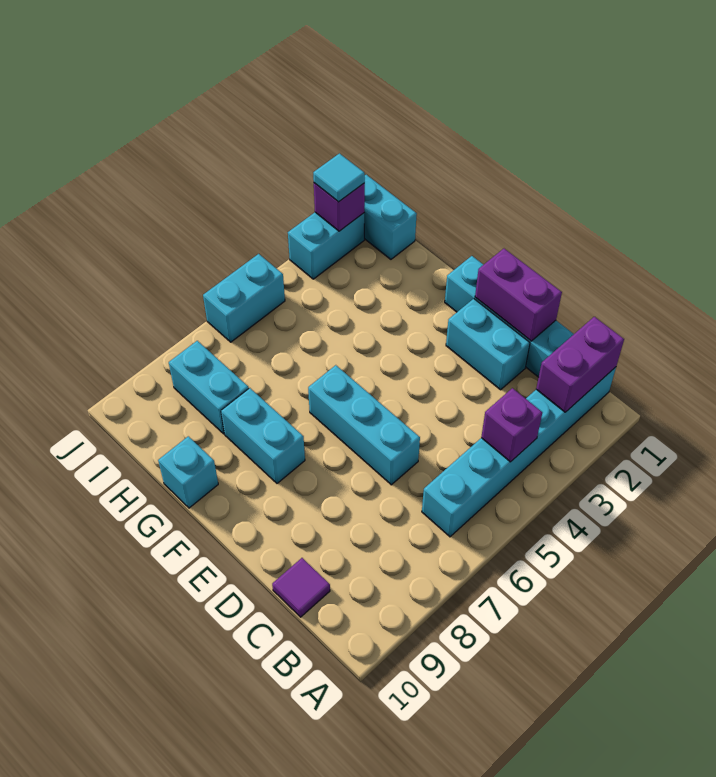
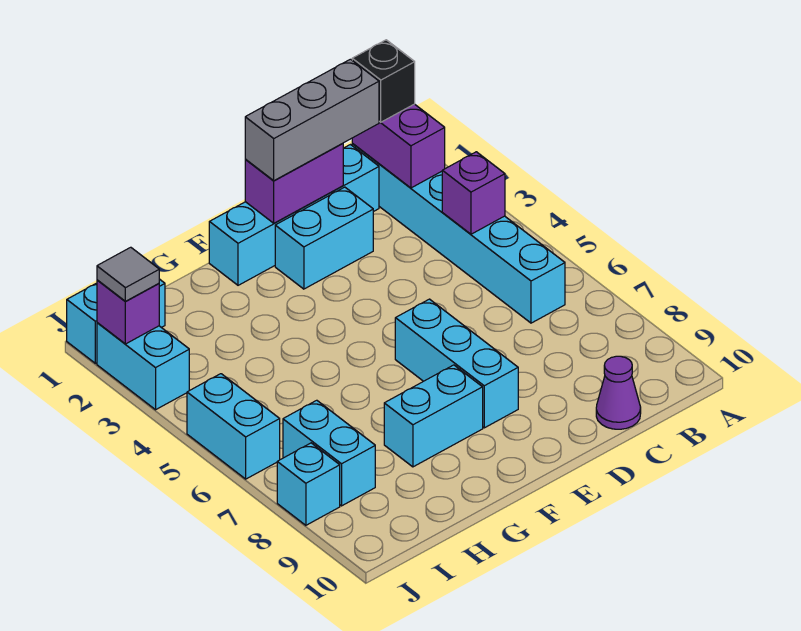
none -> black 1x1 brick [352,40,415,122]
none -> grey 1x3 brick [245,59,379,181]
purple 1x1 tile [272,558,330,617] -> purple 1x1 cone [596,356,641,429]
cyan 1x3 brick [308,365,420,485] -> cyan 1x3 brick turned to [395,299,518,428]
cyan 1x1 brick [158,436,218,508] -> cyan 1x1 brick moved to [277,443,340,525]
cyan 1x2 brick [169,341,249,434] -> cyan 1x2 brick turned to [283,400,375,506]
cyan 1x1 tile [313,153,365,202] -> grey 1x1 tile [97,247,159,302]

